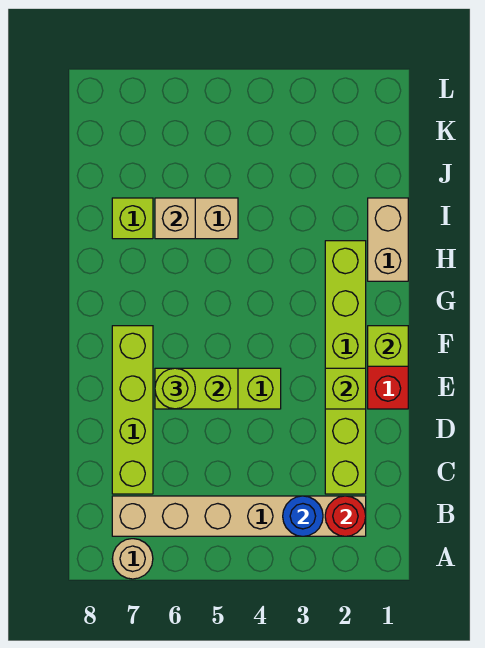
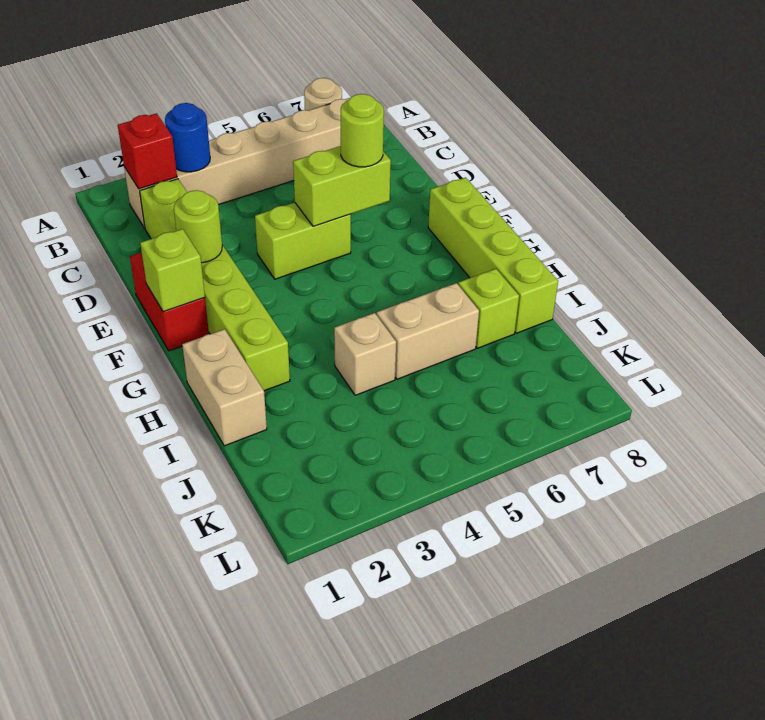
red 1x1 round brick [325,496,366,536] -> red 1x1 brick [118,113,177,189]
lime 1x4 brick [112,326,153,494] -> lime 1x4 brick moved to [428,178,558,333]
lime 1x1 brick [325,368,366,409] -> lime 1x1 round brick [174,190,222,263]
tan 1x1 brick [155,198,195,239] -> tan 1x1 brick moved to [334,313,396,395]

